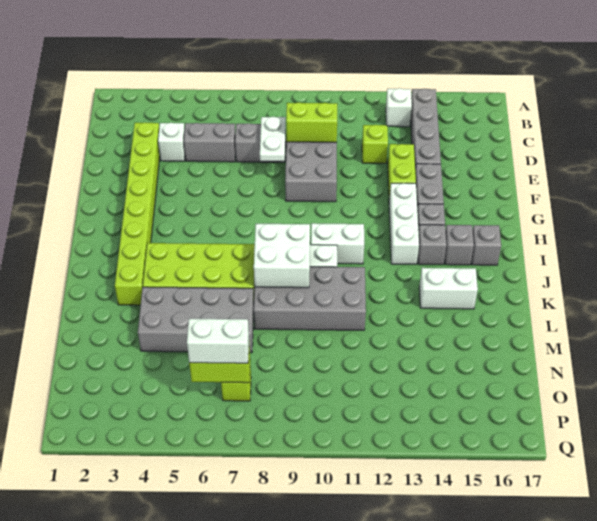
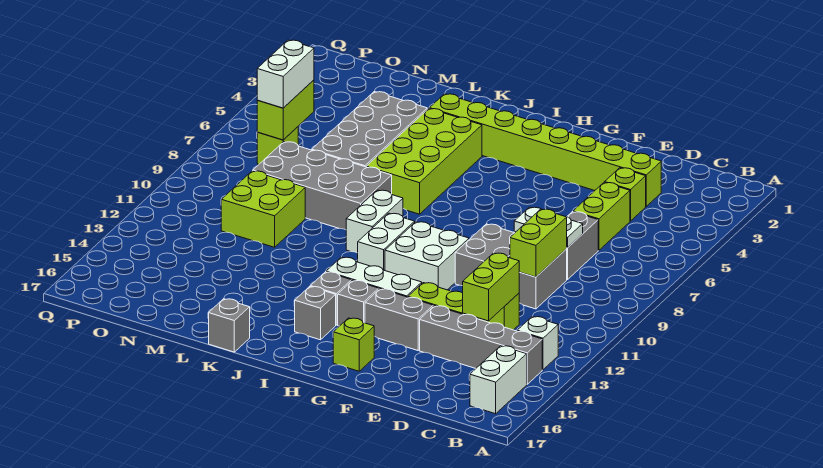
white 1x1 brick [158,123,185,161] -> lime 1x1 brick [605,168,646,221]
grey 1x2 brick [184,123,236,162] -> lime 1x2 brick [573,182,630,250]
none -> lime 1x2 brick [463,253,519,321]
none -> lime 1x1 brick [333,318,374,371]
grey 1x1 brick [471,225,501,265] -> grey 1x1 brick moved to [209,299,250,352]
white 2x2 brick [254,224,310,288] -> white 2x2 brick moved to [385,222,469,290]
grey 2x4 brick [254,267,366,330] -> grey 2x4 brick turned to [253,142,392,230]
white 1x2 brick [419,268,478,309] -> white 1x2 brick moved to [470,346,527,414]
none -> lime 2x2 brick [221,171,305,247]

